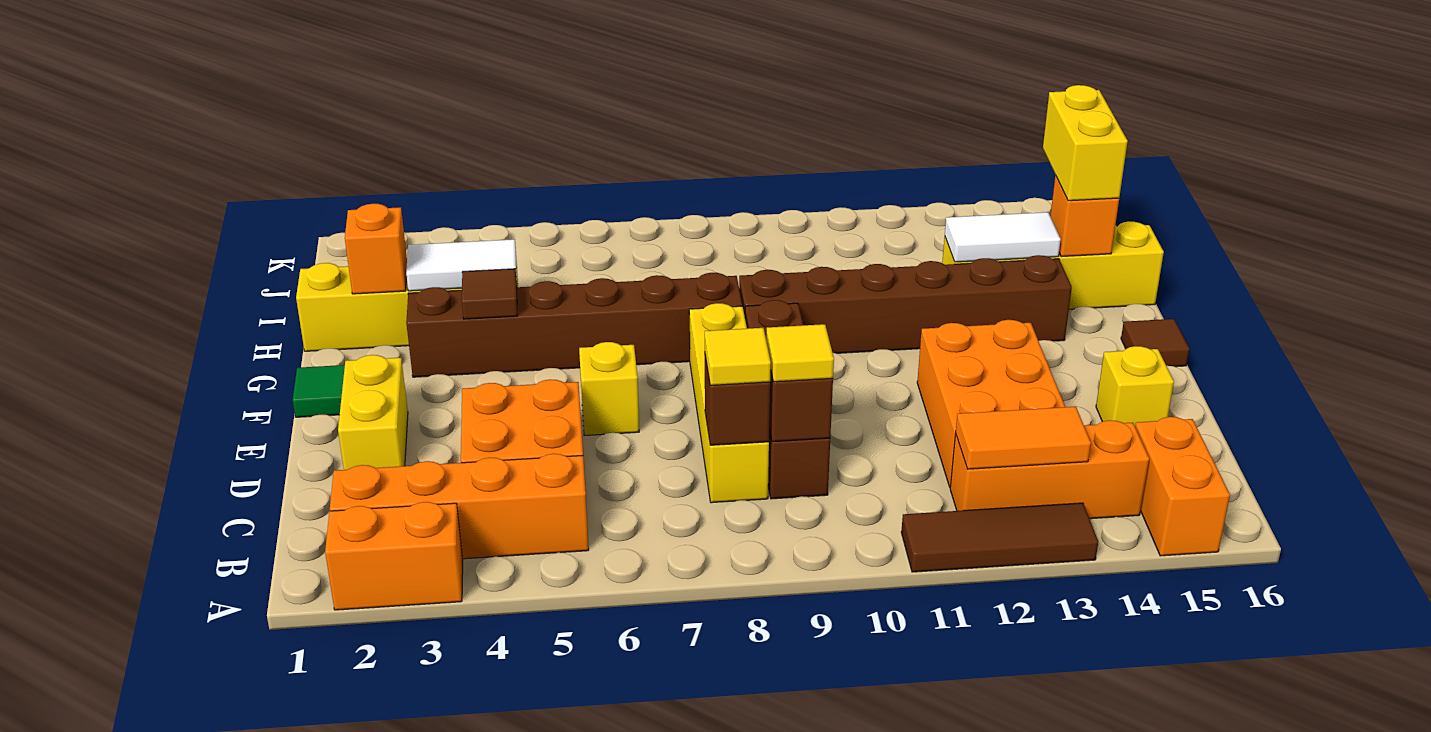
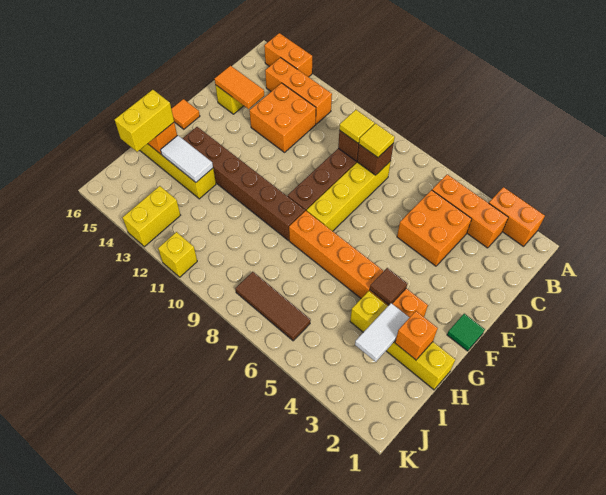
brown 1x3 tile [901,503,1098,572] -> brown 1x3 tile moved to [235,272,311,341]
orange 1x2 brick [1135,417,1230,556] -> orange 1x2 brick turned to [264,33,312,77]
orange 1x4 brick [330,454,589,559] -> orange 1x3 brick [432,174,508,248]
orange 1x2 tile [956,407,1091,469] -> orange 1x2 tile moved to [215,66,264,109]
orange 2x3 brick [917,320,1065,487] -> orange 2x2 brick [249,83,316,152]
yellow 1x2 brick [338,355,408,470] -> yellow 1x2 brick moved to [123,186,180,247]
yellow 1x1 brick [579,342,639,436] -> yellow 1x1 brick moved to [158,232,197,277]
brown 1x1 tile [1121,319,1189,367] -> orange 1x1 tile [171,99,200,129]
brown 1x6 brick [406,273,742,377] -> orange 1x6 brick [289,211,428,317]
white 1x2 tile [406,239,517,291] -> white 1x2 tile turned to [355,303,410,362]

